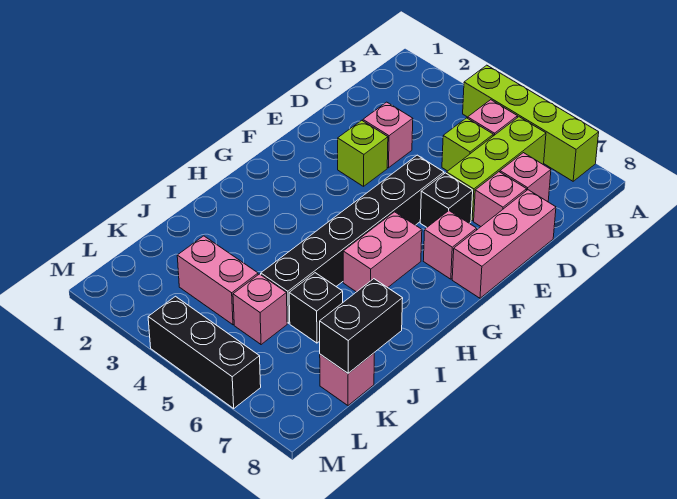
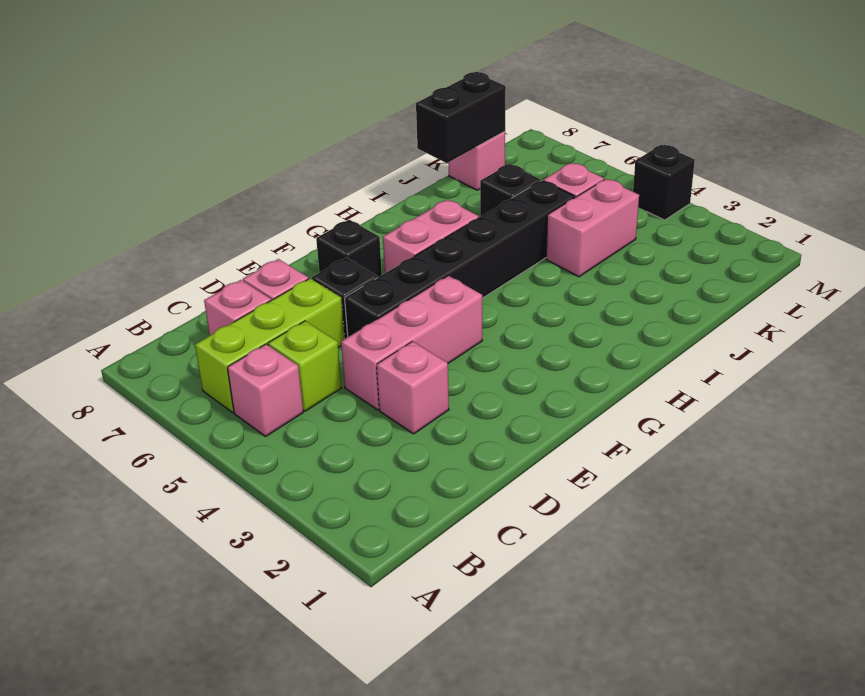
lime 1x4 brick [463,65,599,181] -> none
pink 1x3 brick [452,190,556,298] -> pink 1x3 brick moved to [341,276,482,410]
lime 1x1 brick [338,120,388,186] -> none
pink 1x1 brick [423,211,477,279] -> black 1x1 brick [316,220,382,277]
pink 1x2 brick [177,236,258,325] -> pink 1x2 brick turned to [546,179,639,277]
black 1x3 brick [148,296,261,408] -> black 1x1 brick [633,145,695,220]

